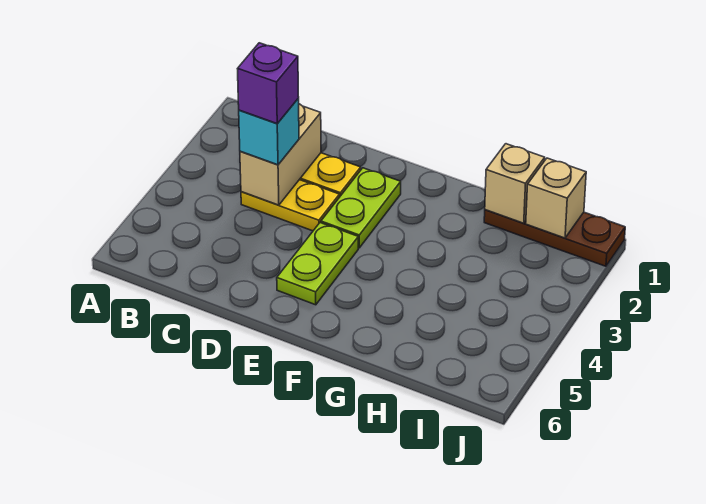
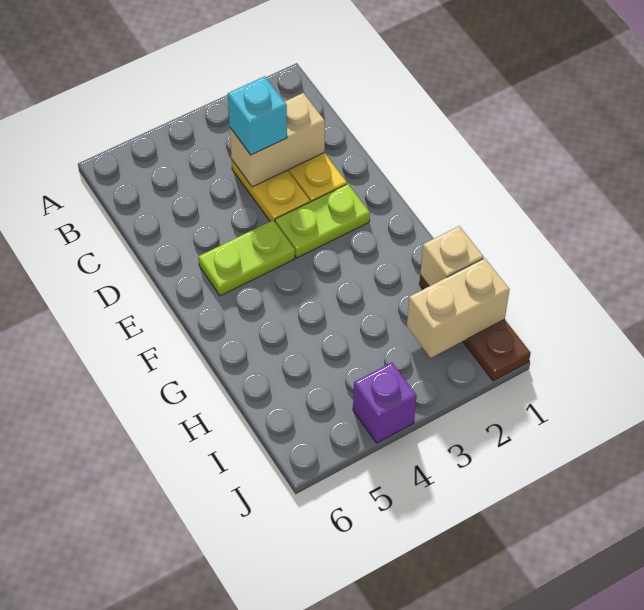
purple 1x1 brick [238,43,299,124] -> purple 1x1 brick moved to [353,362,416,443]
tan 1x1 brick [526,158,586,238] -> tan 1x2 brick [407,258,510,358]

